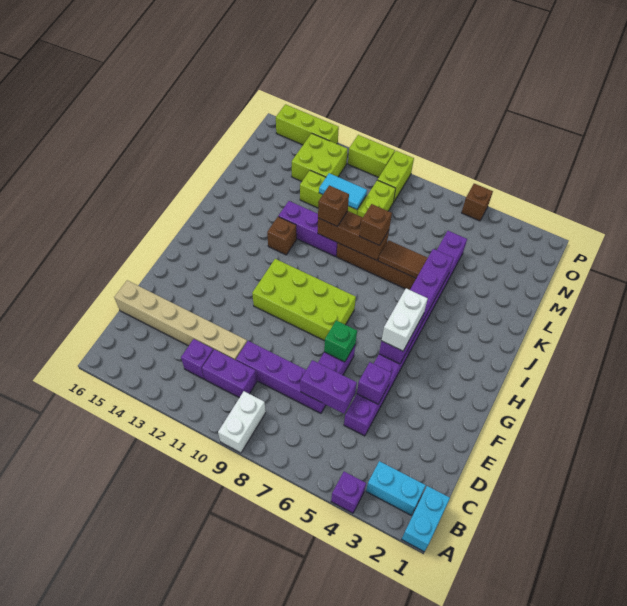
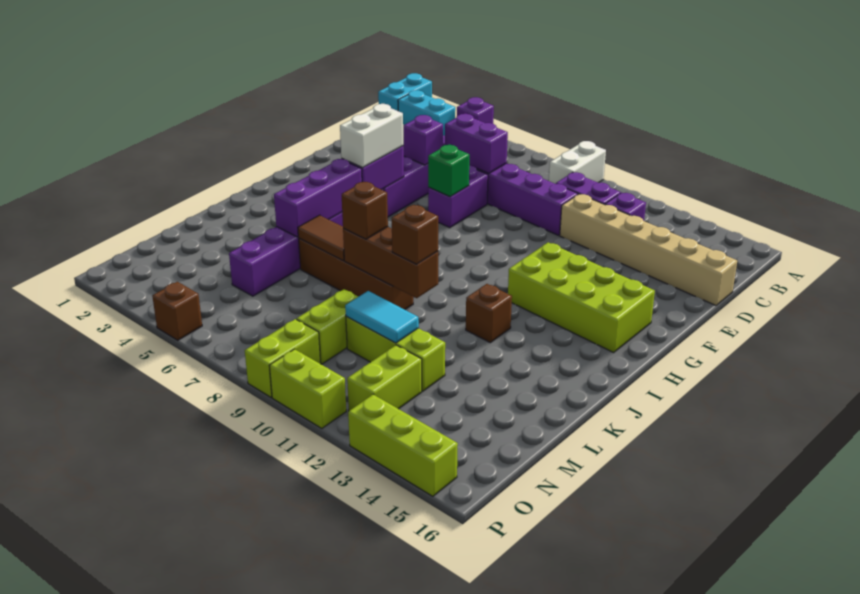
lime 2x4 brick [252,259,356,341] -> lime 2x4 brick moved to [508,242,655,353]
purple 1x3 brick [278,201,337,257] -> none
lime 2x2 brick [292,133,348,181] -> lime 1x2 brick [347,345,422,411]

